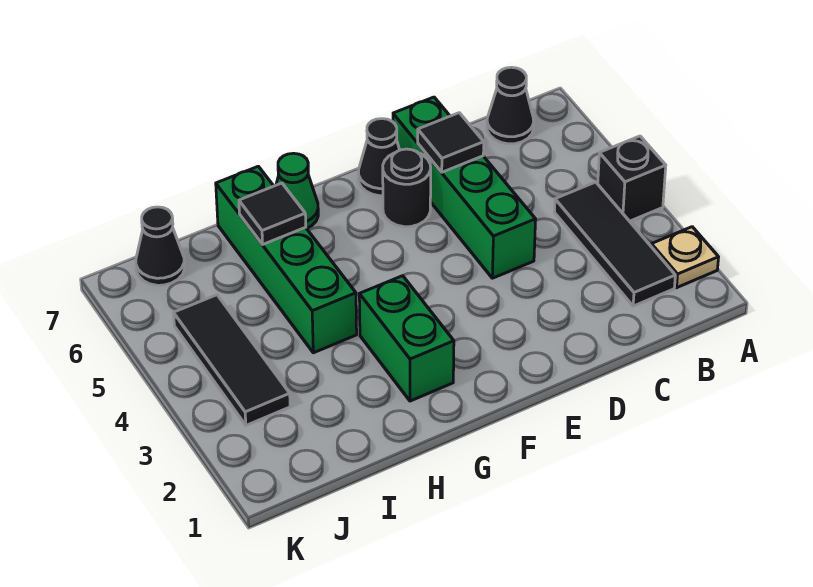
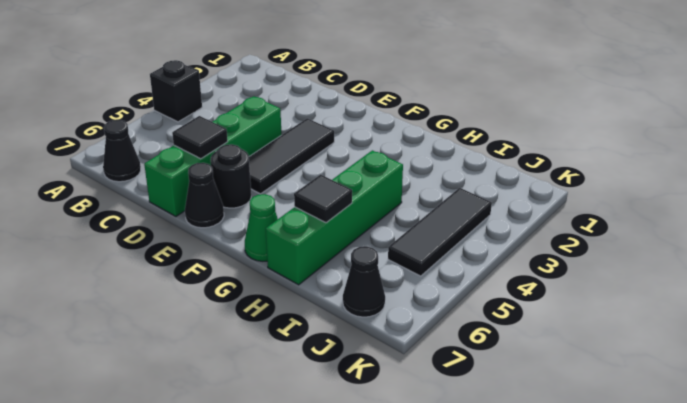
tan 1x1 plate [651,227,719,288] -> none
black 1x3 tile [555,182,675,306] -> black 1x3 tile moved to [249,118,334,194]
green 1x2 brick [359,276,454,401] -> none

